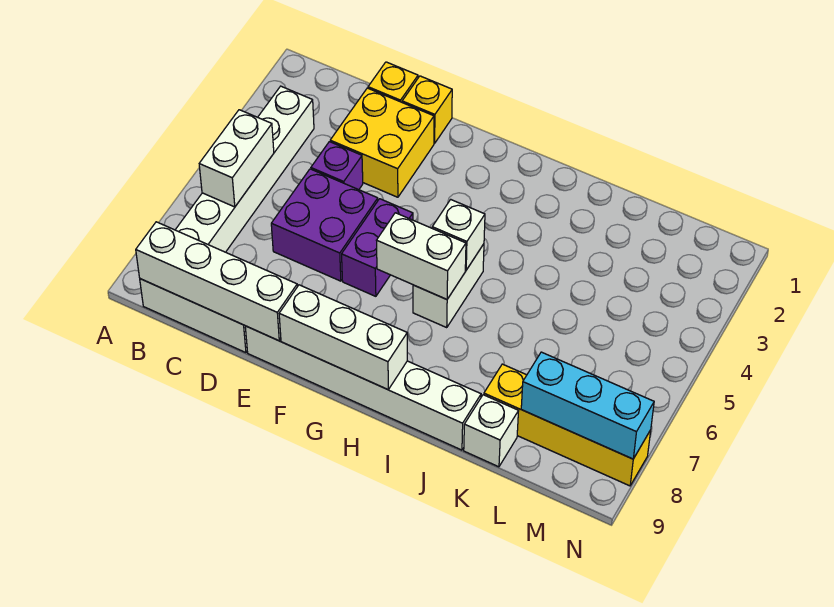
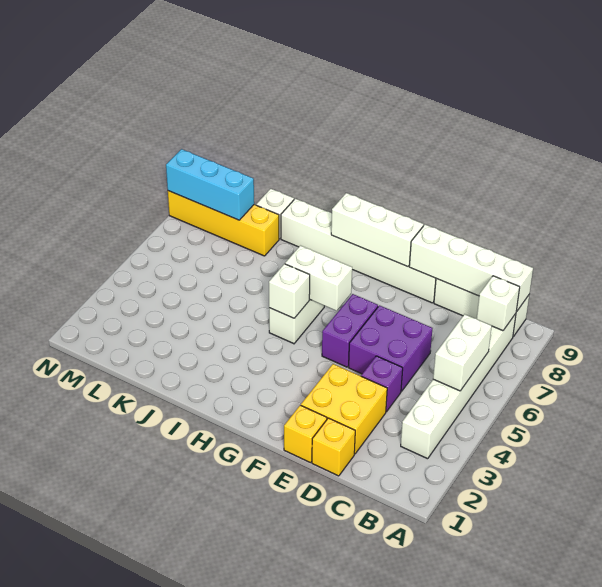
none -> white 1x1 brick [477,276,520,331]

